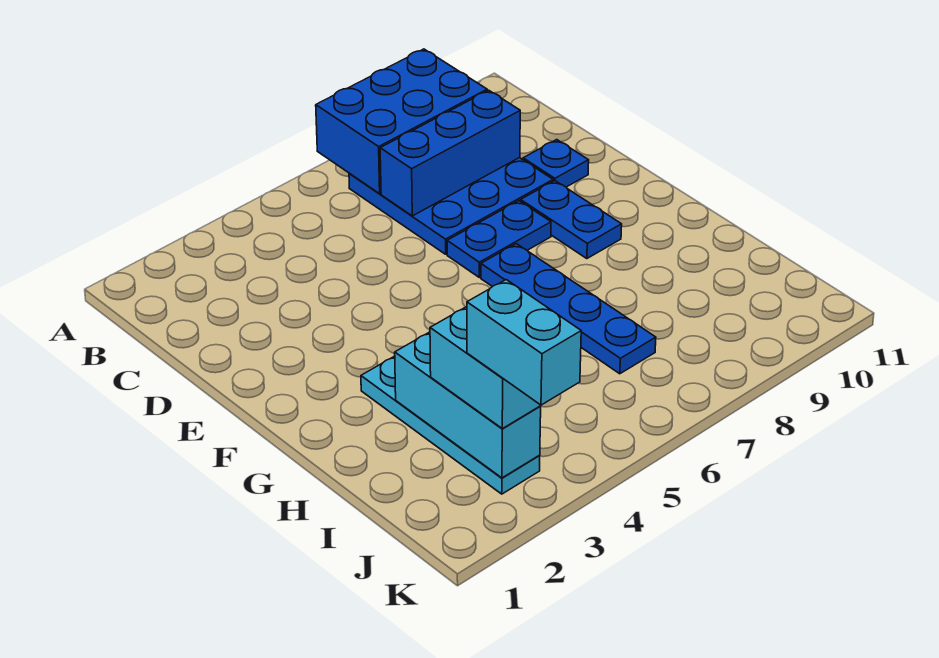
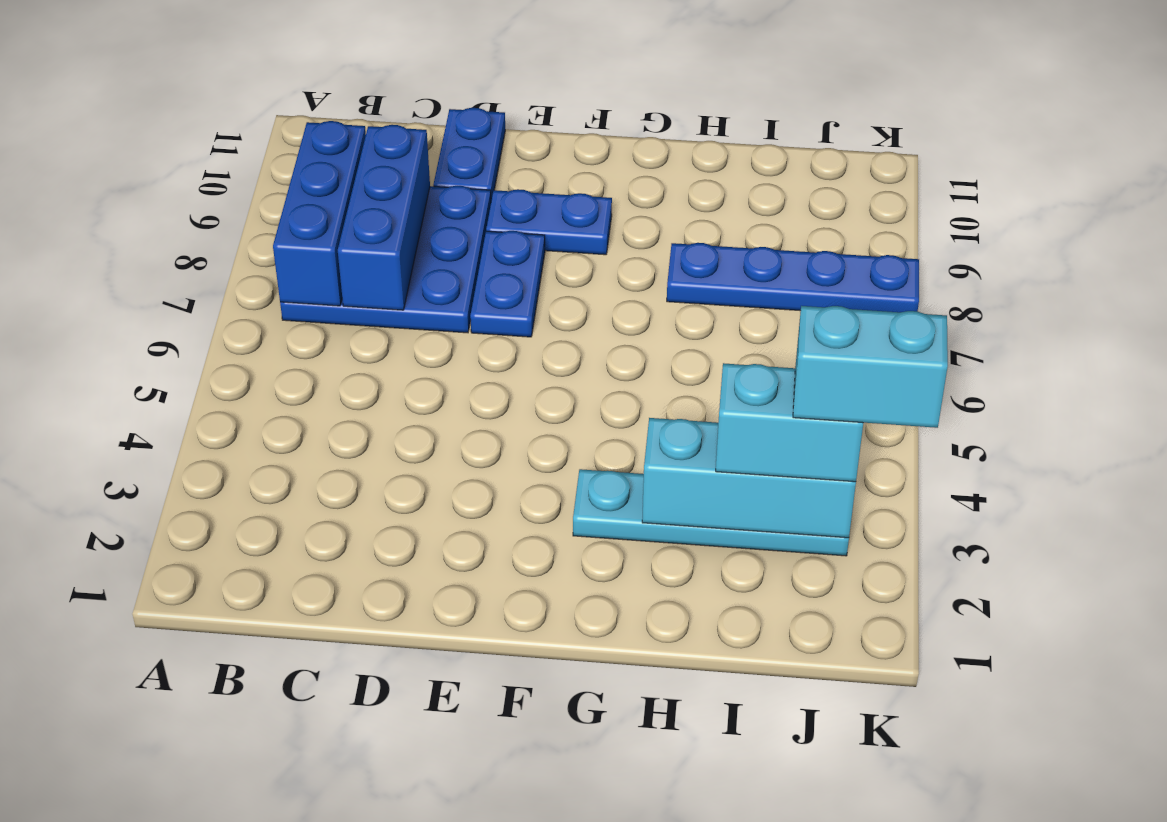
blue 2x3 brick [316,49,487,194] -> blue 1x3 brick [273,121,366,306]
blue 1x1 plate [523,140,589,187] -> blue 1x2 plate [433,108,505,200]
blue 1x4 plate [481,244,656,374] -> blue 1x4 plate moved to [667,243,919,312]

